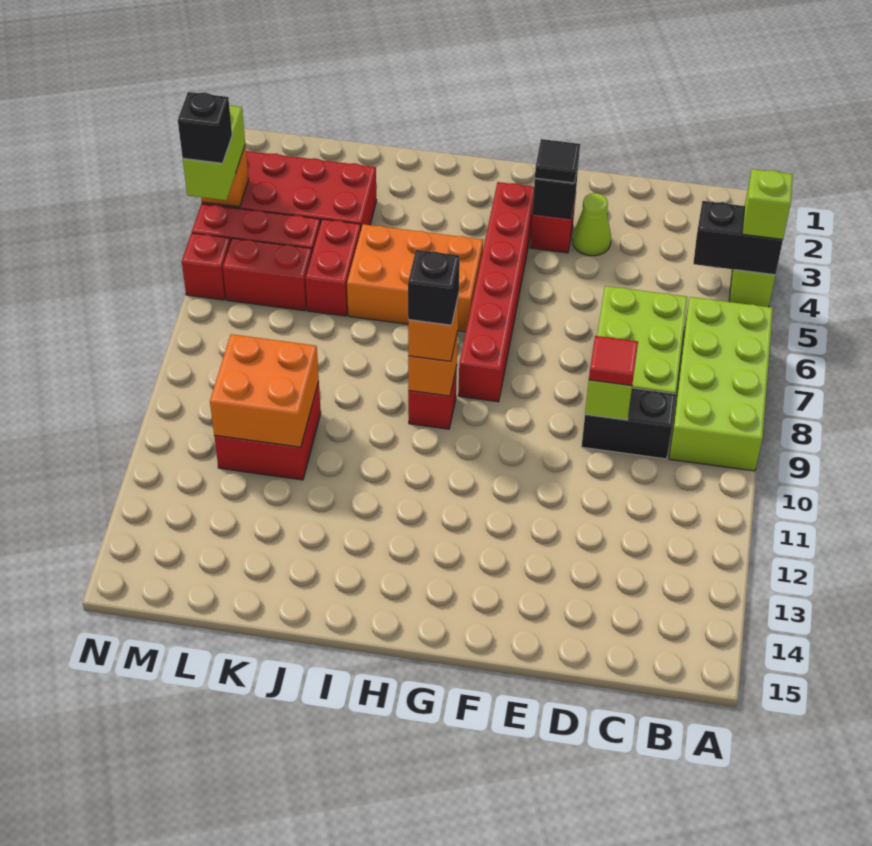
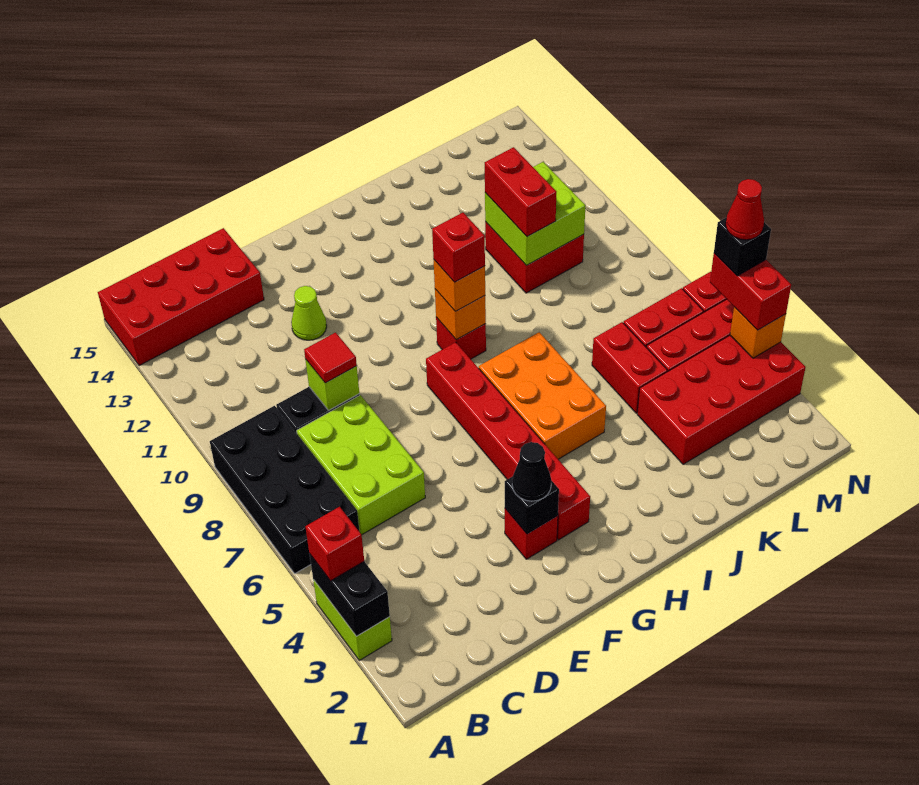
black 1x2 brick [693,201,783,275] -> black 1x2 brick turned to [310,555,390,636]
lime 1x1 brick [742,169,793,239] -> red 1x1 brick [305,507,364,581]
lime 2x4 brick [669,297,773,471] -> black 2x4 brick [210,406,360,573]
none -> red 2x4 brick [98,228,264,366]
lime 1x1 cone [572,193,611,256] -> lime 1x1 cone moved to [291,286,327,340]
black 1x1 tile [535,139,580,183] -> black 1x1 cone [512,442,551,501]
orange 2x3 brick [347,224,483,332] -> orange 2x3 brick turned to [479,332,606,459]
black 1x1 brick [408,250,460,325] -> red 1x1 brick [432,213,485,282]
orange 2x2 brick [210,334,319,447] -> lime 2x2 brick [485,162,585,265]
none -> red 1x2 brick [485,147,556,237]
lime 1x2 brick [183,105,245,200] -> red 1x2 brick [710,253,791,330]
none -> red 1x1 cone [726,179,764,240]

